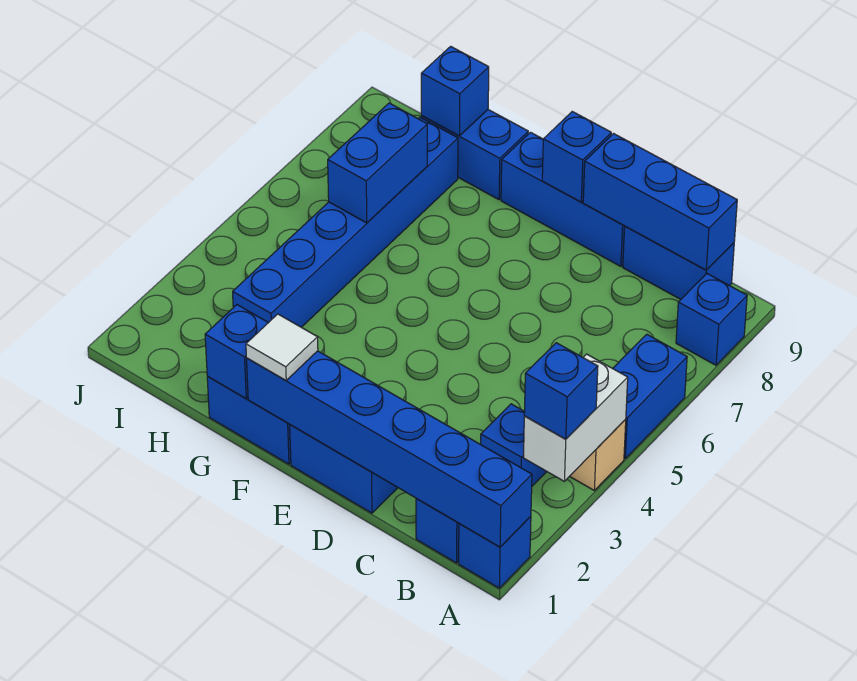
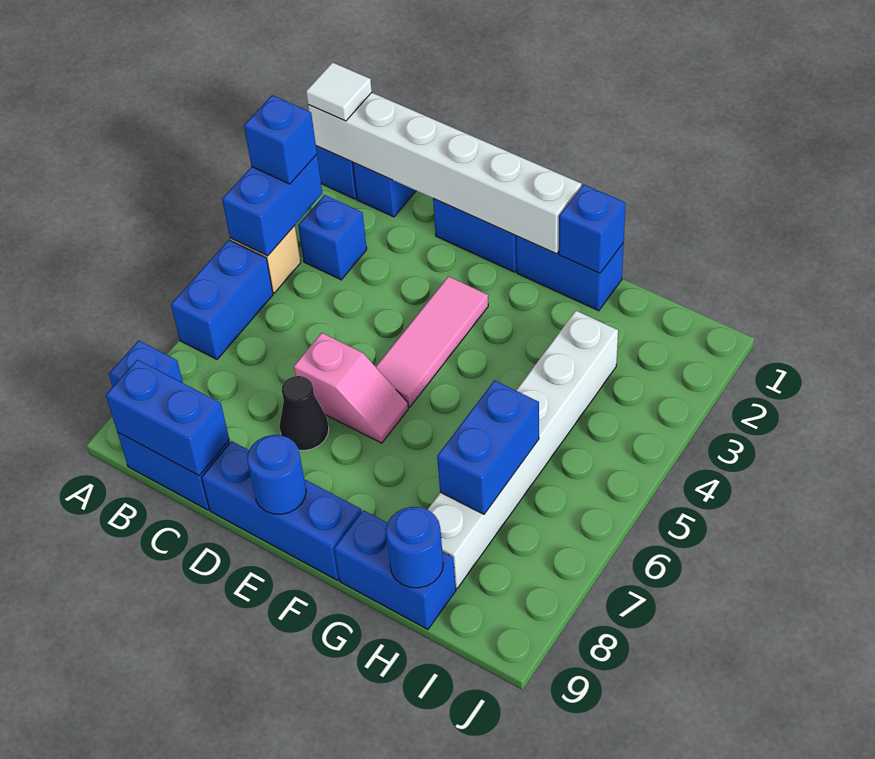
blue 1x6 brick [247,351,532,547] -> white 1x6 brick [308,93,581,254]
white 1x2 brick [523,354,628,481] -> blue 1x2 brick [222,154,322,256]
blue 1x3 brick [583,134,737,270] -> blue 1x2 brick [106,360,229,475]
none -> pink 1x2 slope [294,333,408,443]
none -> black 1x1 cone [279,376,329,450]
none -> pink 1x3 tile [376,276,488,407]
blue 1x1 brick [542,112,611,202] -> blue 1x1 round brick [247,435,306,514]
white 1x1 tile [246,314,318,380] -> white 1x1 tile moved to [306,62,372,121]
blue 1x6 brick [233,117,458,327] -> white 1x6 brick [427,311,618,588]
blue 1x1 brick [421,46,489,136] -> blue 1x1 round brick [386,507,443,588]

